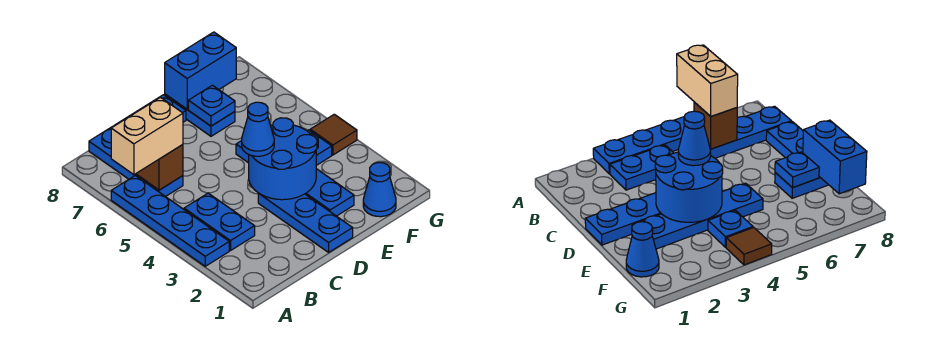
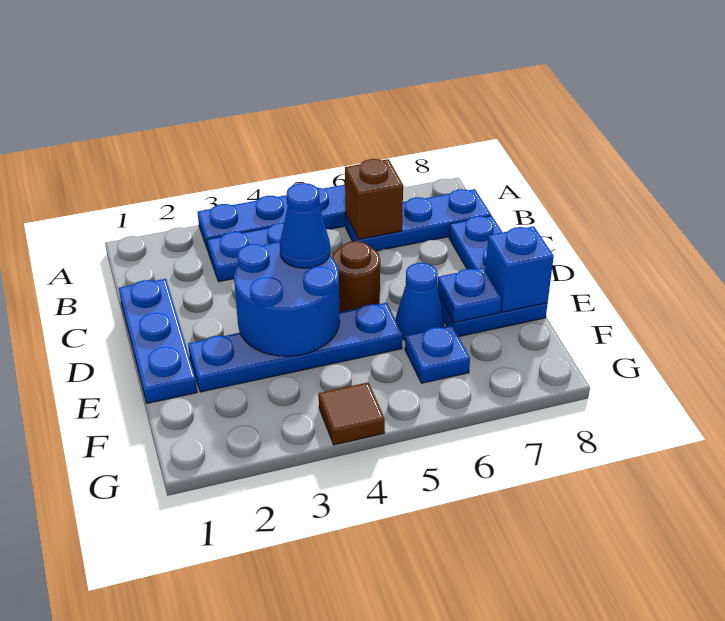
tan 1x2 brick [111,97,183,175] -> none
blue 1x3 plate [258,193,353,252] -> blue 1x3 plate turned to [119,279,197,403]
none -> brown 1x1 round brick [332,241,380,312]
blue 1x2 brick [165,32,236,109] -> blue 1x1 brick [485,226,554,312]
blue 1x1 cone [363,163,396,217] -> blue 1x1 cone moved to [395,263,444,340]
blue 1x1 plate [308,130,332,165] -> blue 1x1 plate moved to [405,325,470,383]

